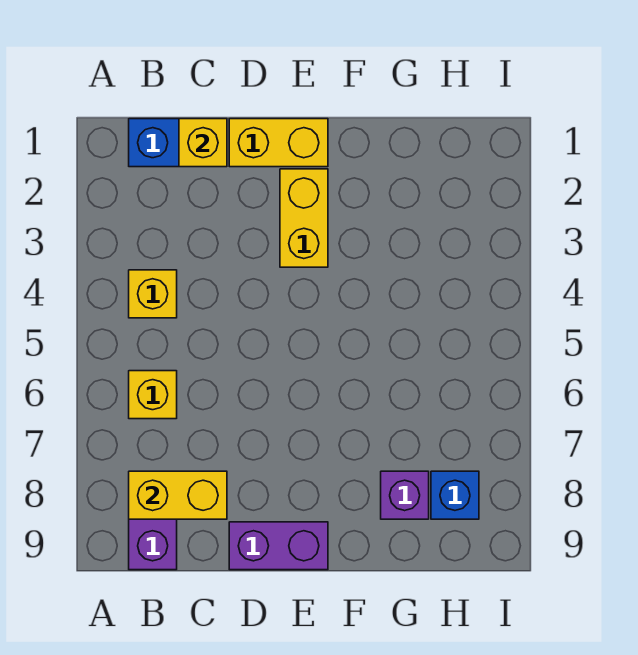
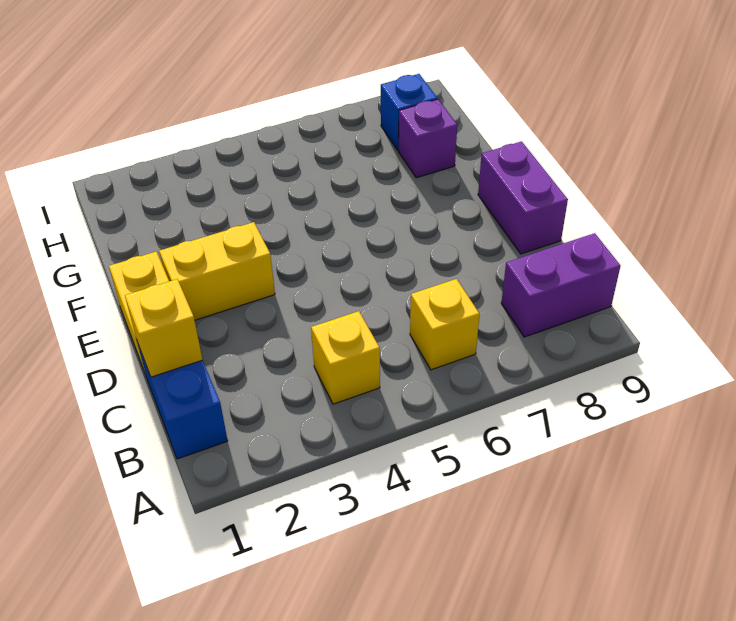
yellow 1x2 brick [129,471,227,519] -> none

